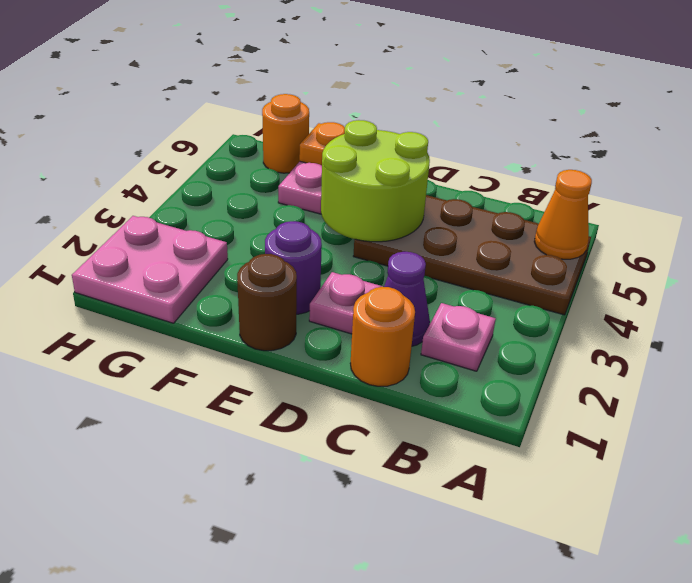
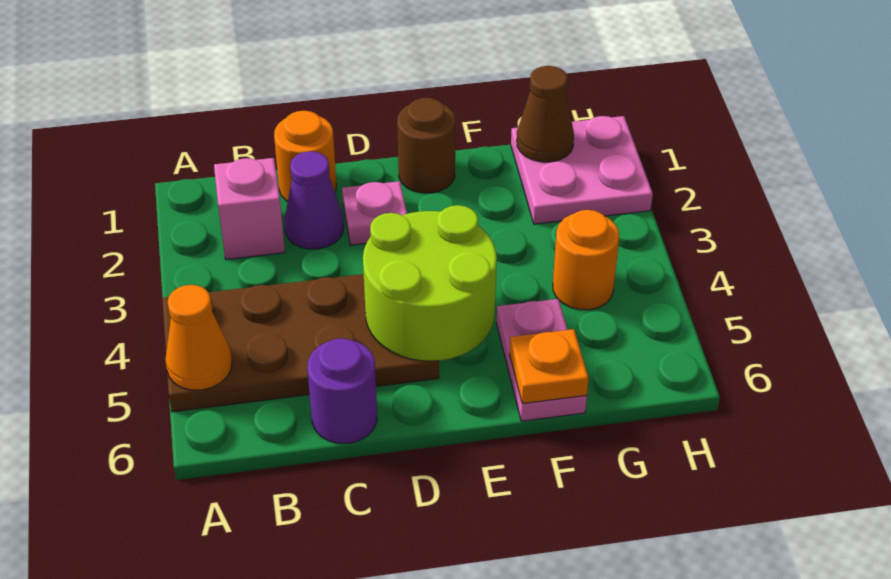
pink 1x1 plate [421,303,496,371] -> pink 1x1 brick [214,158,285,260]
purple 1x1 round brick [265,221,322,314] -> purple 1x1 round brick moved to [307,338,377,444]
none -> brown 1x1 cone [517,66,574,162]
orange 1x1 round brick [262,94,309,173] -> orange 1x1 round brick moved to [553,210,619,310]

